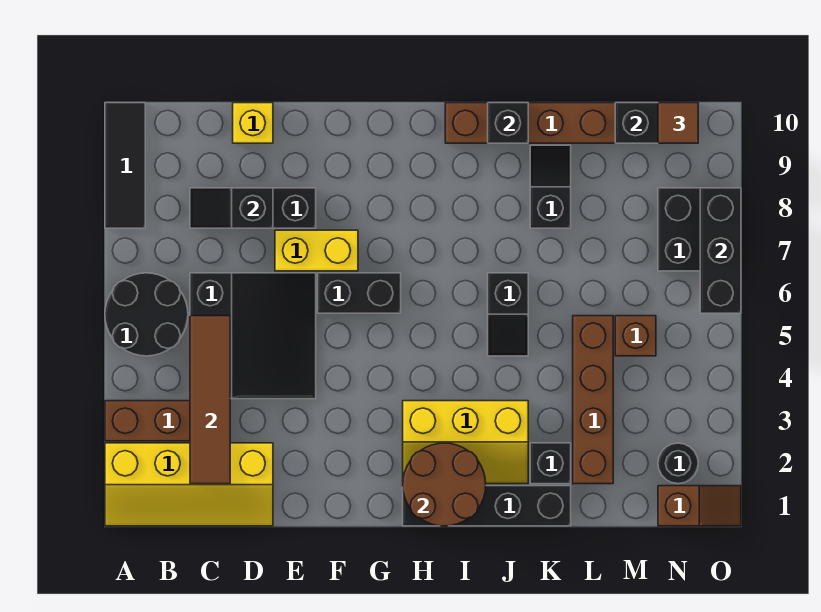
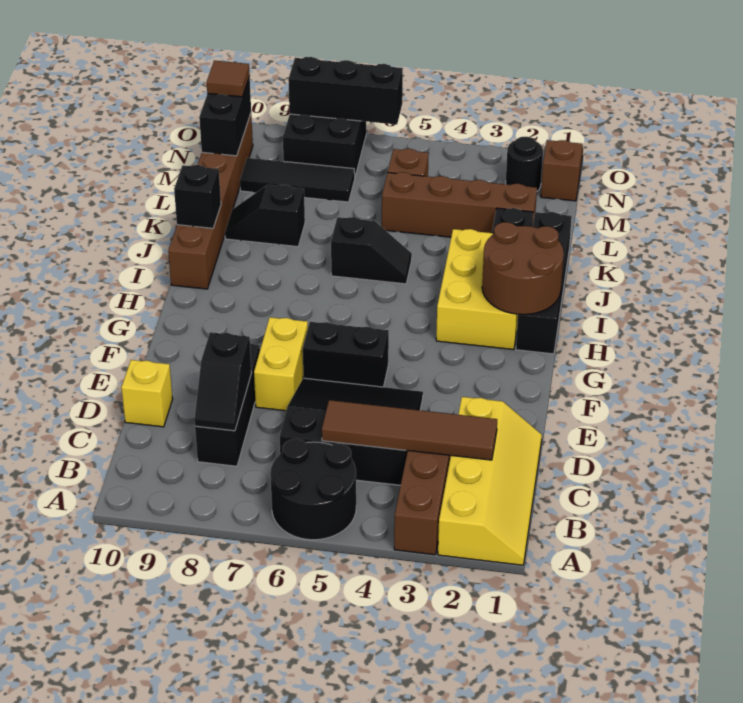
black 1x3 tile [105,103,145,228] -> black 1x3 tile moved to [240,158,355,202]
black 1x2 brick [318,273,401,313] -> black 1x2 brick turned to [303,322,389,387]
yellow 2x3 slope [403,401,528,484] -> yellow 2x3 brick [436,229,518,350]

